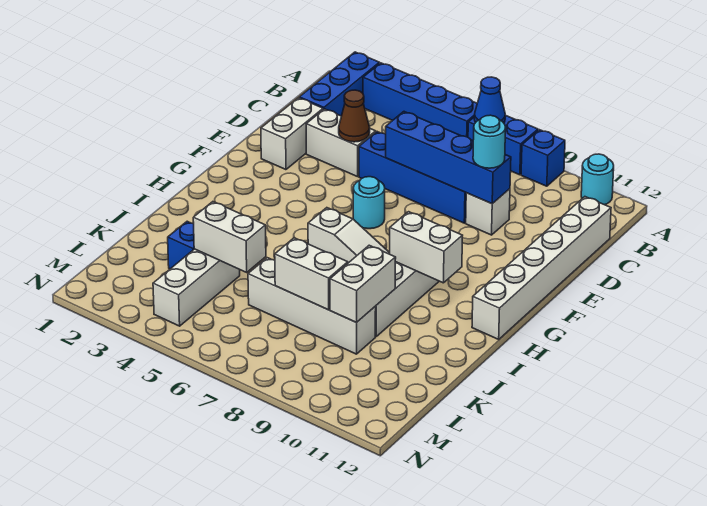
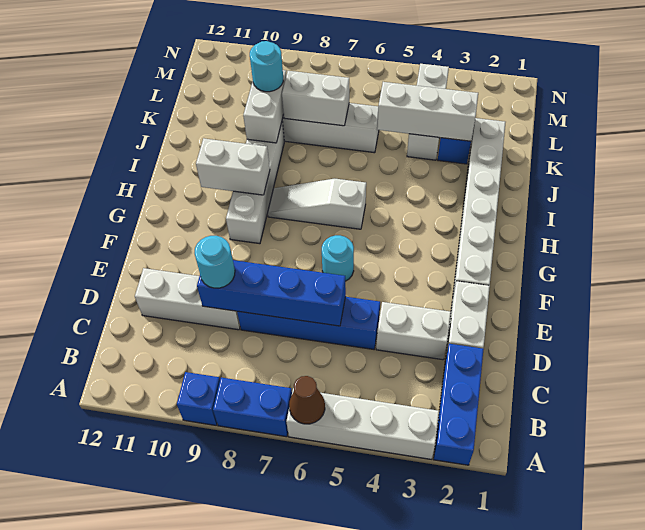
blue 1x4 brick [363,63,477,137] -> white 1x4 brick [286,388,439,459]
blue 1x1 cone [474,77,505,123] -> none
cyan 1x1 round brick [581,154,614,205] -> cyan 1x1 round brick moved to [250,41,283,92]
white 1x6 brick [472,197,611,339] -> white 1x6 brick moved to [453,118,506,295]
brown 1x1 cone [339,90,370,142] -> brown 1x1 cone moved to [289,376,325,424]
white 1x1 brick [466,189,510,235] -> white 1x3 brick [135,268,240,330]
white 1x2 brick [193,202,266,272] -> white 1x3 brick [377,82,478,141]

